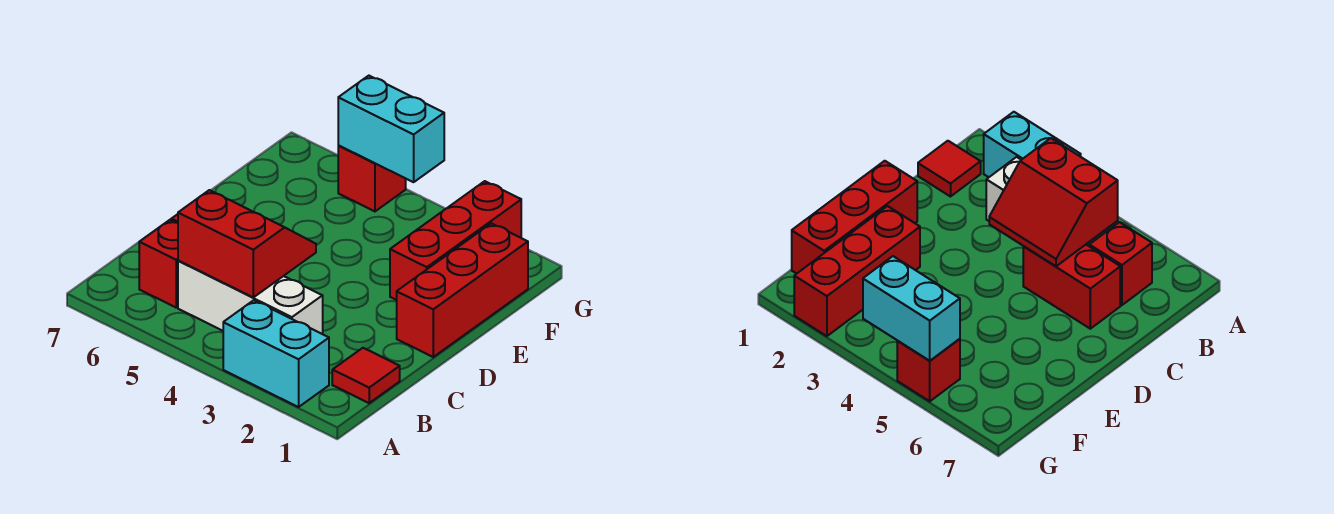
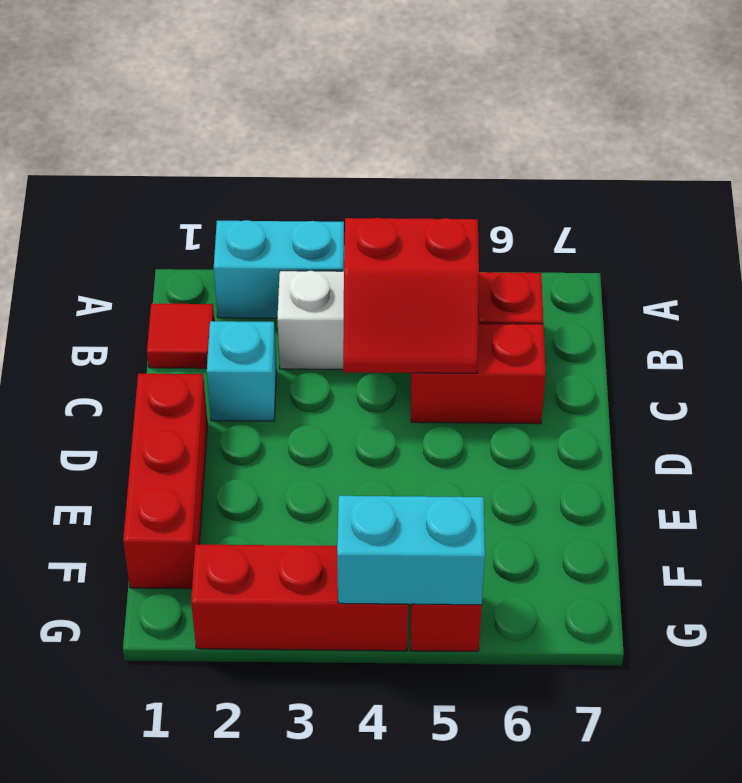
none -> cyan 1x1 brick [207,321,277,421]
red 1x3 brick [390,181,521,300] -> red 1x3 brick turned to [191,545,408,651]

